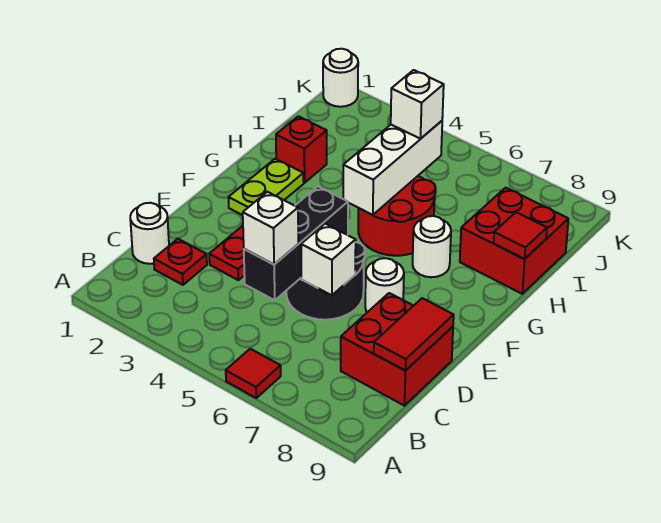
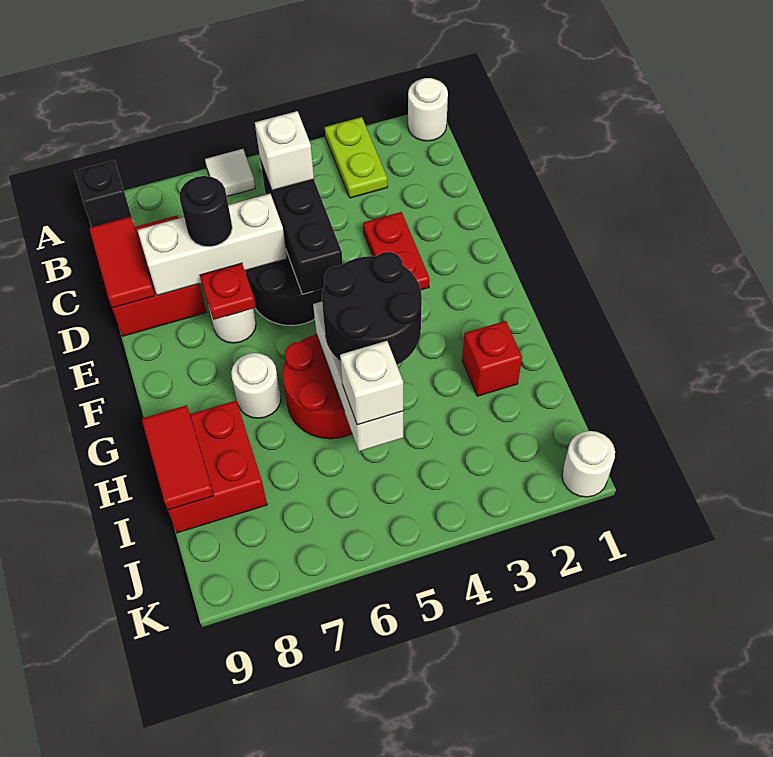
red 1x1 tile [226,349,281,398] -> white 1x1 tile [205,149,255,196]
none -> black 1x1 brick [74,160,132,227]
white 1x1 round brick [130,203,169,264] -> white 1x1 round brick moved to [408,78,448,141]
red 1x1 plate [154,239,207,285] -> red 1x1 plate moved to [200,263,256,320]
white 1x1 brick [301,224,356,295] -> white 1x3 brick [138,194,287,295]
none -> black 1x1 round brick [179,176,232,247]
lime 1x2 plate [228,159,304,215] -> lime 1x2 plate moved to [325,117,388,198]
none -> black 2x2 round brick [322,252,422,365]
red 1x1 tile [494,212,547,259] -> red 1x2 tile [142,405,214,510]

